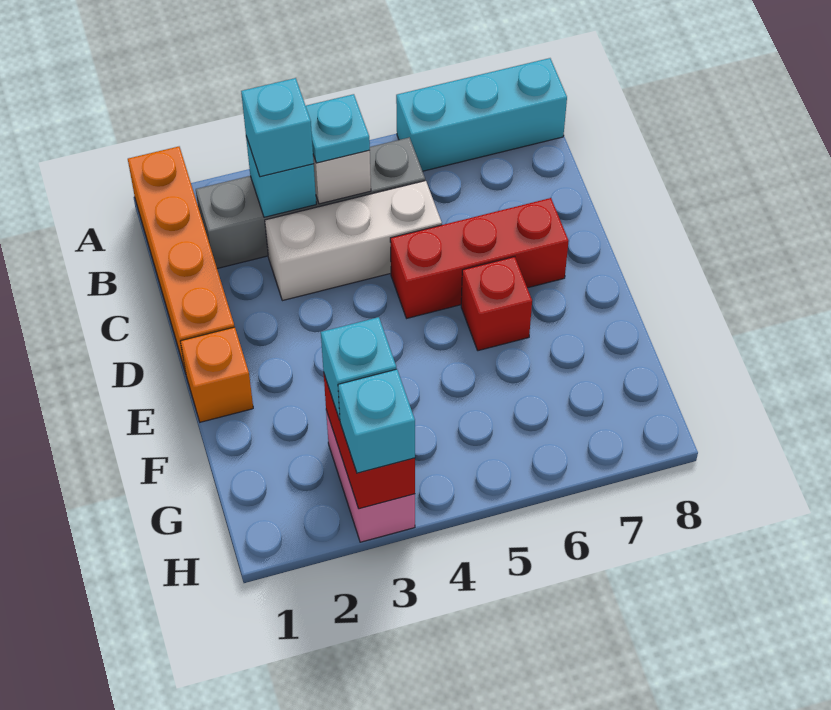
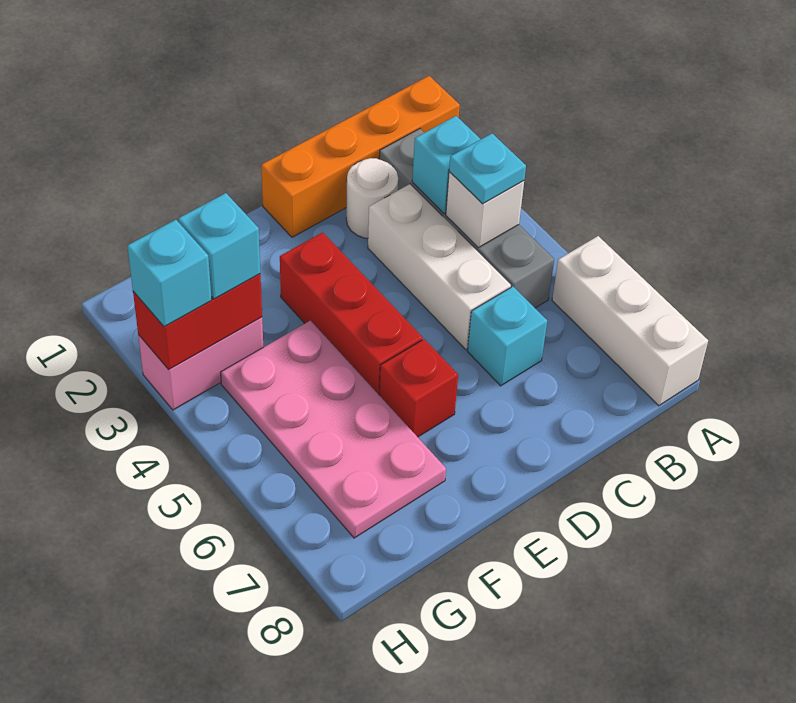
cyan 1x3 brick [396,58,567,171] -> white 1x3 brick [552,236,708,406]
cyan 1x1 brick [241,78,314,177] -> cyan 1x1 brick moved to [467,287,547,386]
none -> white 1x1 round brick [346,158,398,238]
red 1x3 brick [390,198,569,318] -> red 1x3 brick moved to [280,232,423,395]
orange 1x1 brick [180,327,253,422] -> none
none -> pink 2x4 plate [221,321,446,538]

